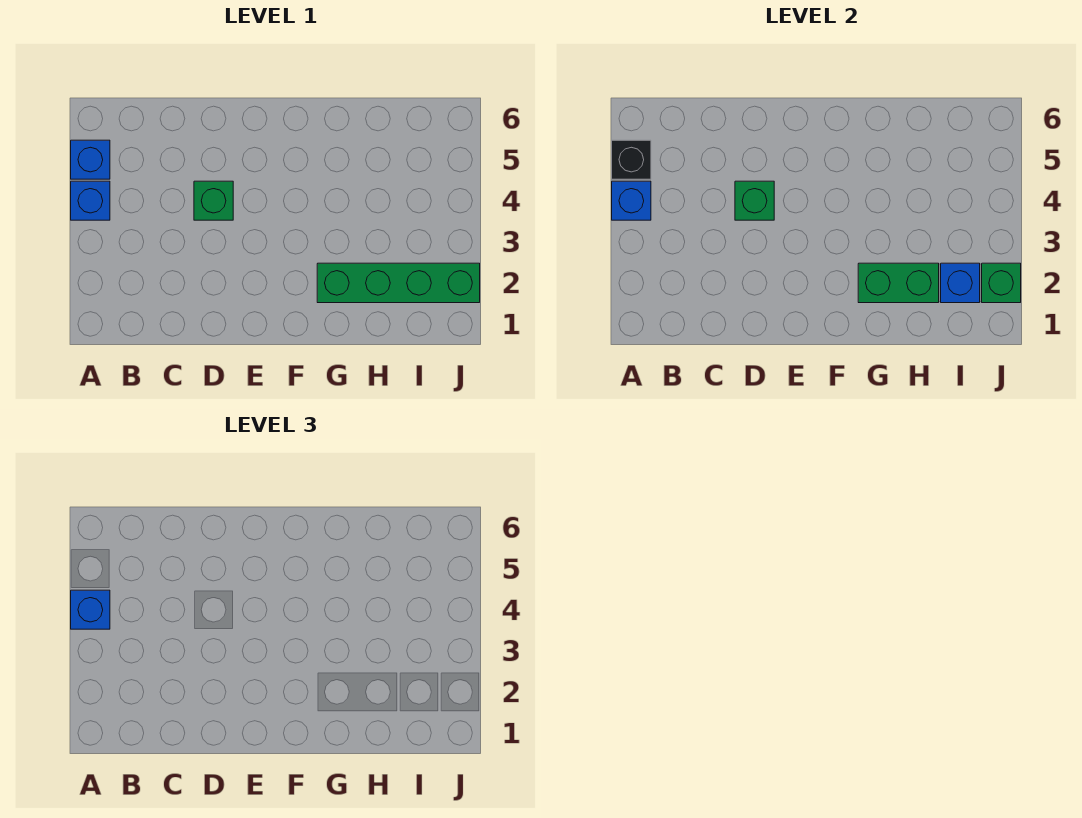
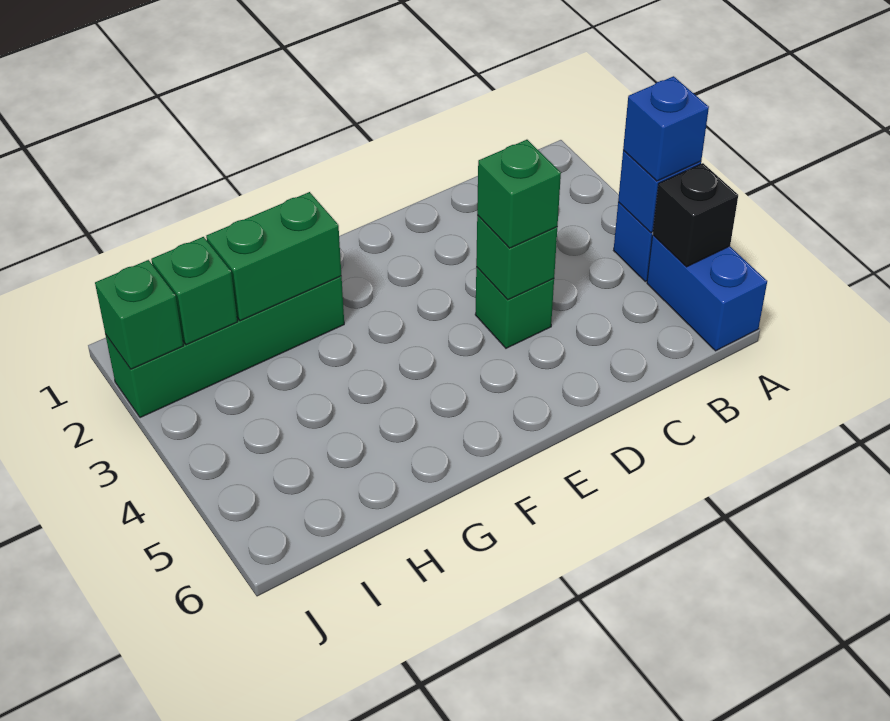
blue 1x1 brick [71,140,110,179] -> blue 1x2 brick [647,235,767,351]
none -> green 1x1 brick [477,140,561,248]
blue 1x1 brick [941,263,980,303] -> green 1x1 brick [151,237,237,345]

